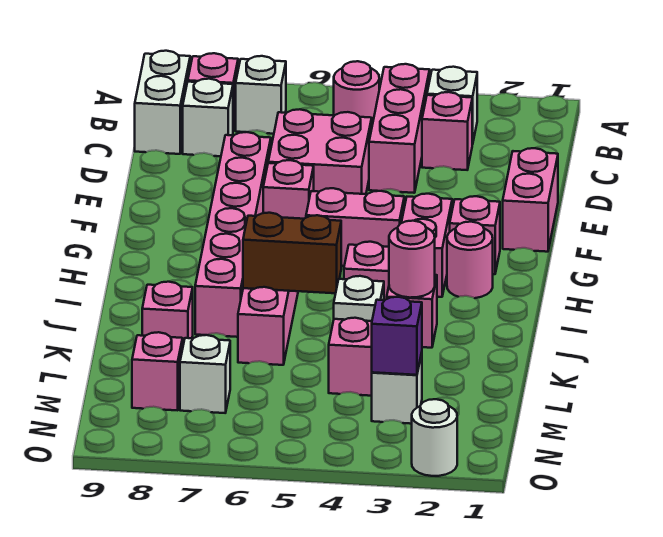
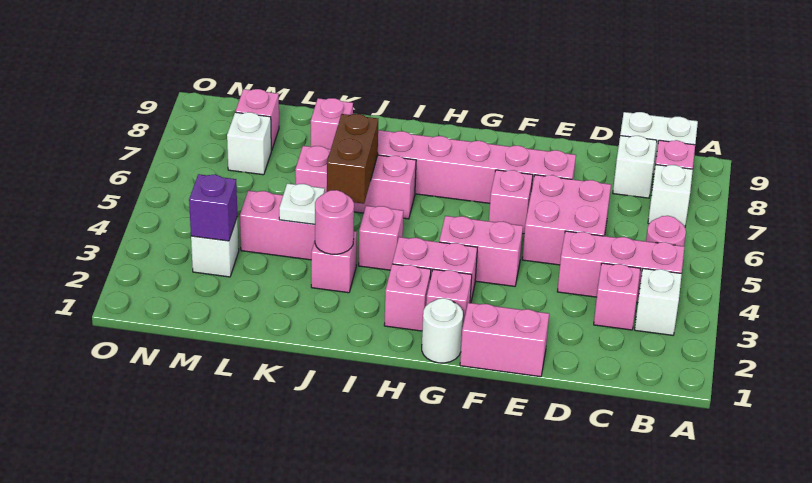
pink 1x2 brick [306,188,404,266] -> pink 1x2 brick turned to [439,216,523,286]
pink 1x1 round brick [447,222,493,298] -> pink 1x1 brick [384,264,431,331]
white 1x1 round brick [412,399,457,476] -> white 1x1 round brick moved to [422,298,463,363]

